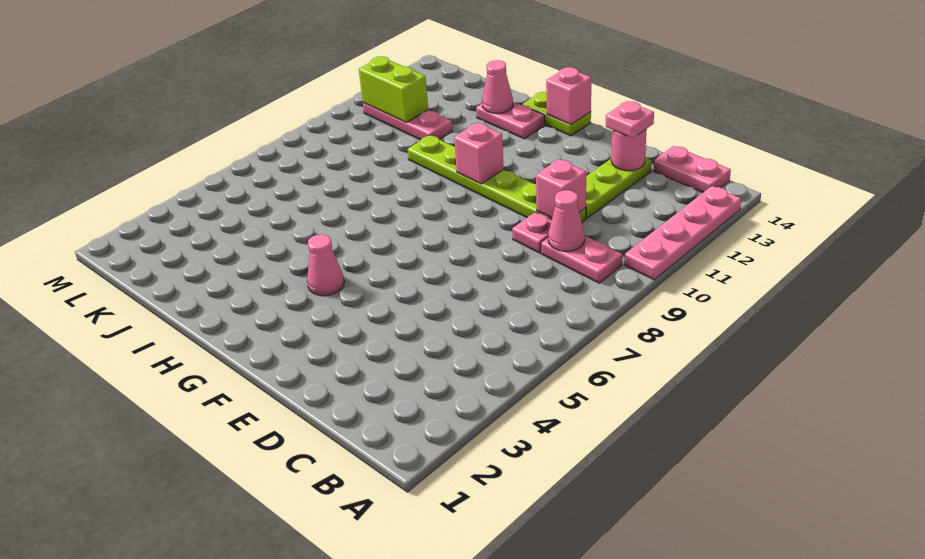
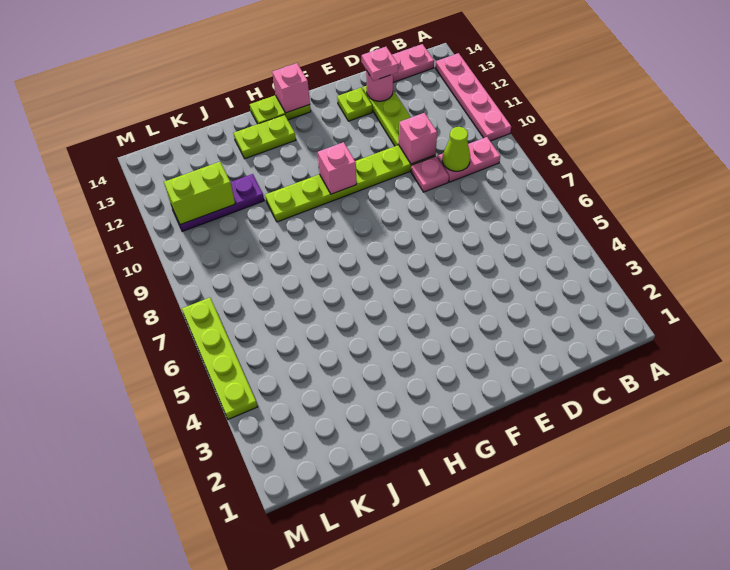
pink 1x1 cone [548,190,585,251] -> lime 1x1 cone [442,127,470,171]
none -> lime 1x1 plate [337,88,372,121]
pink 1x1 cone [307,234,344,296] -> none
pink 1x2 plate [476,102,545,139] -> lime 1x2 plate [234,115,296,159]
pink 1x1 cone [482,60,513,113] -> none
pink 1x3 plate [363,103,452,140] -> purple 1x3 plate [172,174,264,232]
none -> lime 1x4 plate [182,298,258,419]

